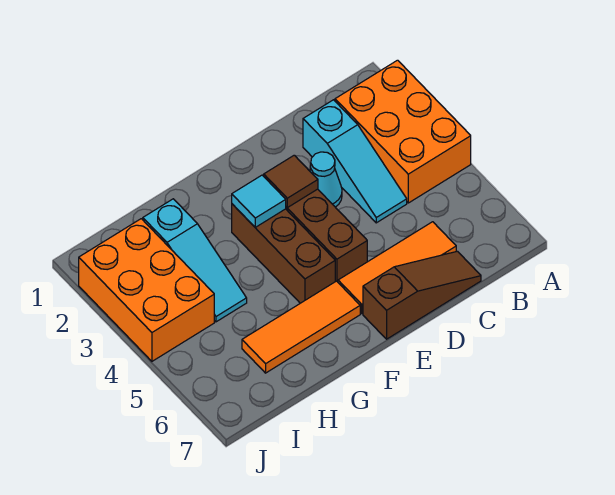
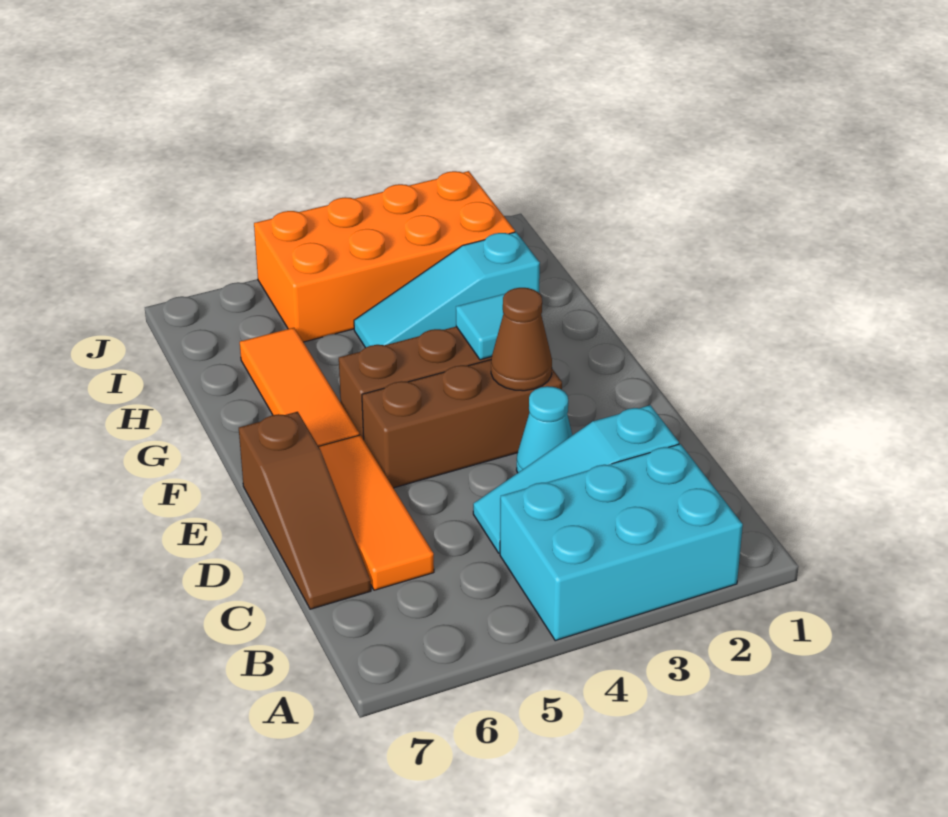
orange 2x3 brick [335,60,471,203] -> cyan 2x3 brick [500,444,743,641]
brown 1x1 tile [264,155,318,208] -> brown 1x1 cone [491,288,552,391]
orange 2x3 brick [79,219,214,361] -> orange 2x4 brick [254,171,515,342]

